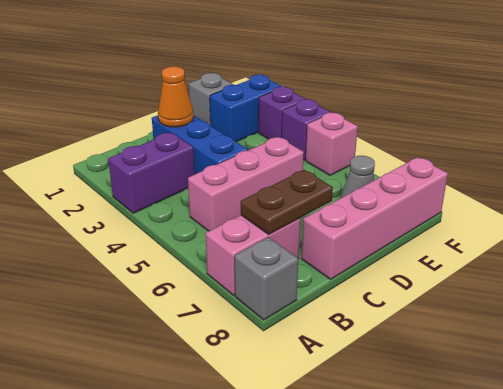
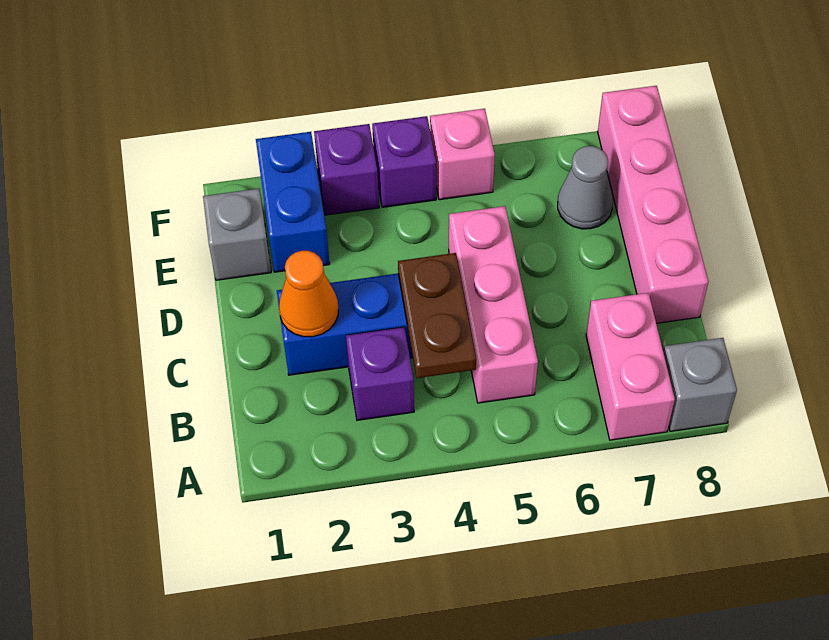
purple 1x2 brick [108,133,195,213] -> purple 1x1 brick [346,327,414,420]
brown 1x2 plate [241,170,333,234] -> brown 1x2 plate moved to [398,253,476,378]

